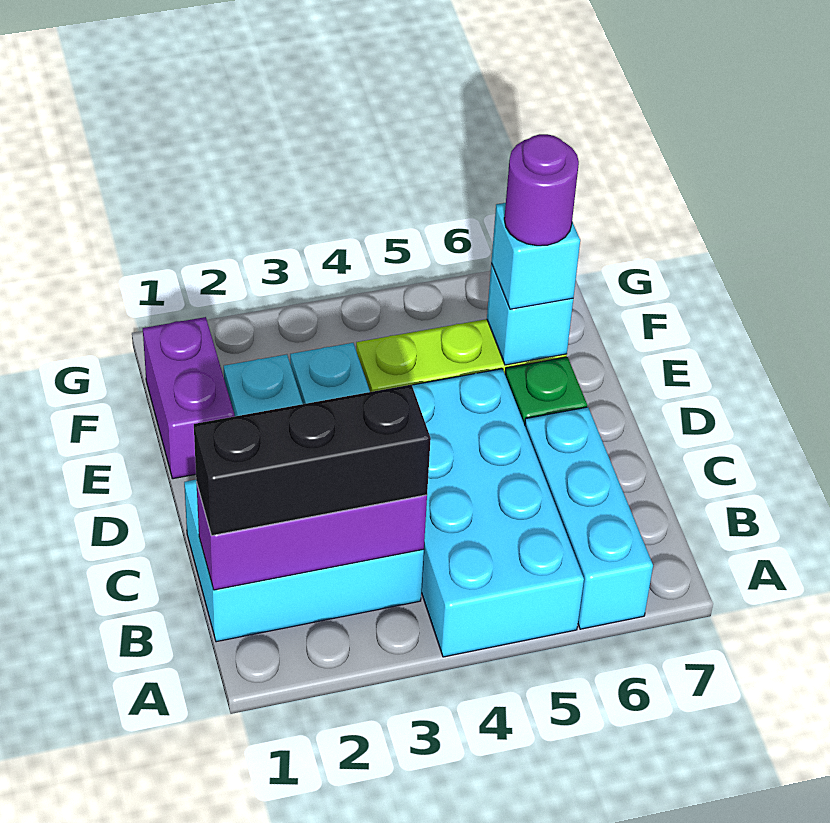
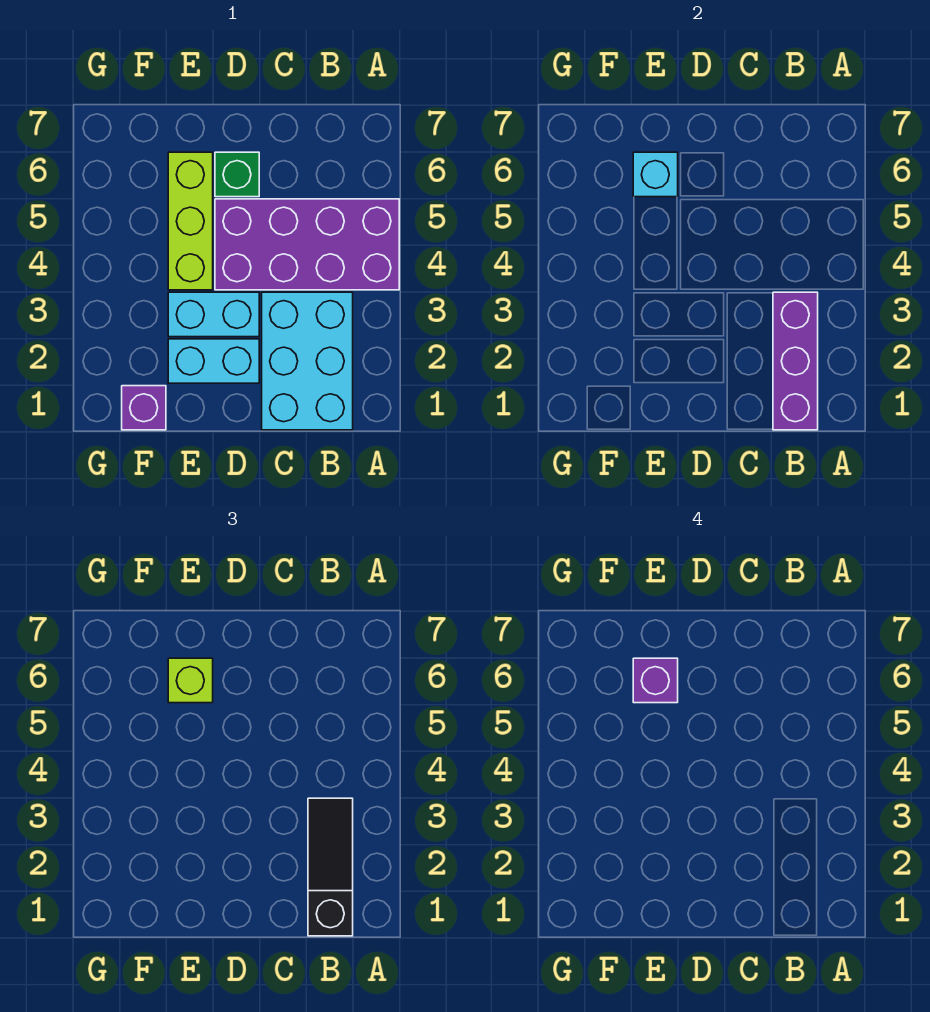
cyan 2x4 brick [412,369,584,657] -> purple 2x4 brick [215,199,399,290]
cyan 1x3 brick [525,407,653,629] -> none
black 1x3 brick [194,385,431,536] -> black 1x3 slope [308,798,353,936]
purple 1x2 brick [143,317,235,479] -> purple 1x1 brick [122,386,166,430]
cyan 1x1 brick [491,203,580,309] -> lime 1x1 brick [168,658,213,703]
purple 1x1 round brick [504,134,579,246] -> purple 1x1 brick [633,658,678,703]

